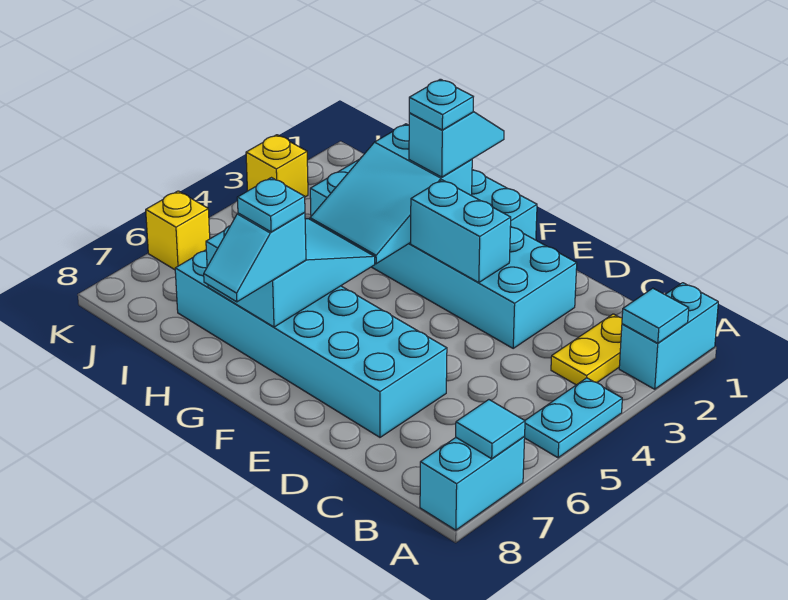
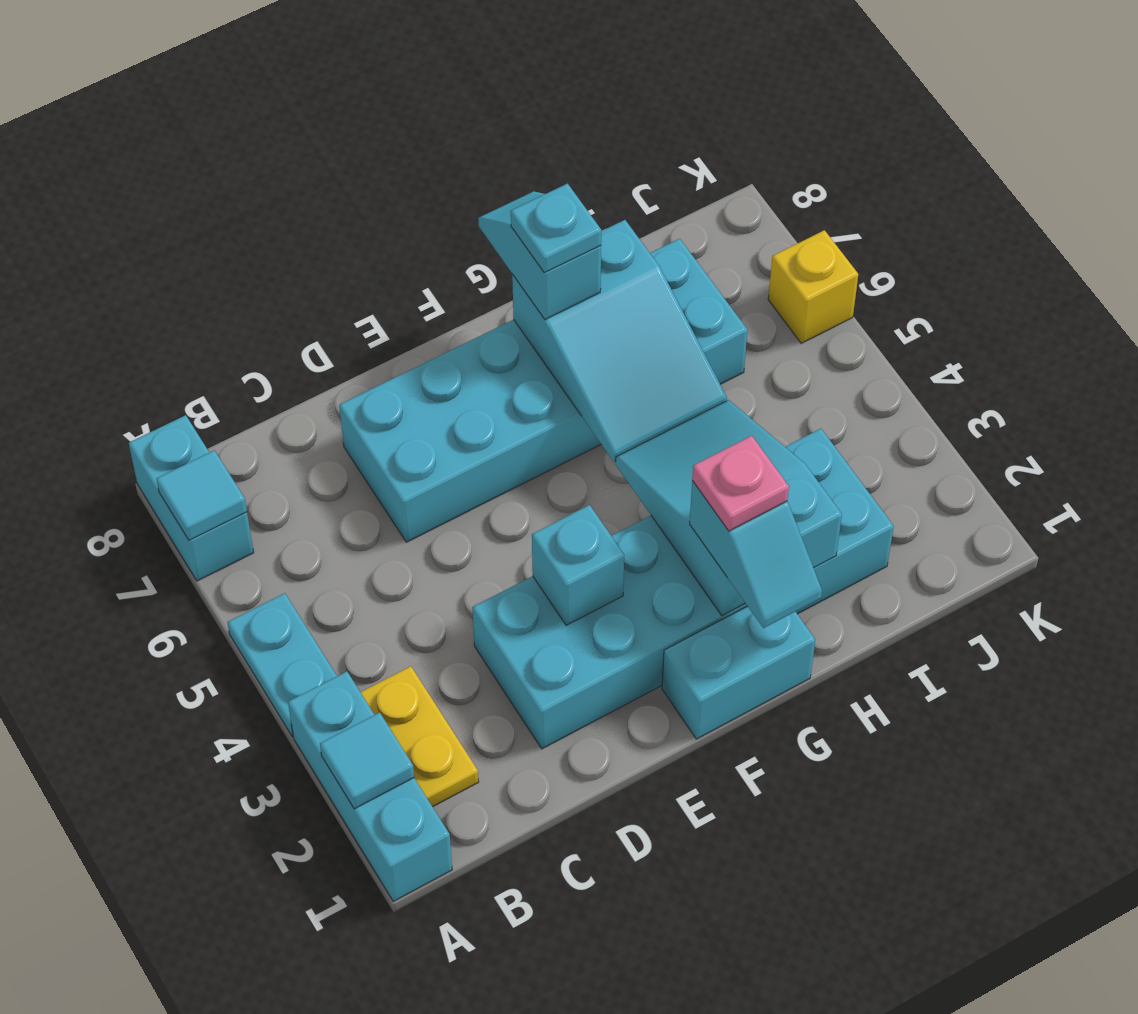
cyan 1x2 brick [619,283,718,389] -> cyan 1x3 brick [288,672,452,901]
cyan 1x2 brick [411,180,511,282] -> cyan 1x1 brick [532,505,624,625]
cyan 1x1 plate [409,79,473,130] -> pink 1x1 plate [692,436,789,531]
yellow 1x1 brick [246,135,308,197] -> none

